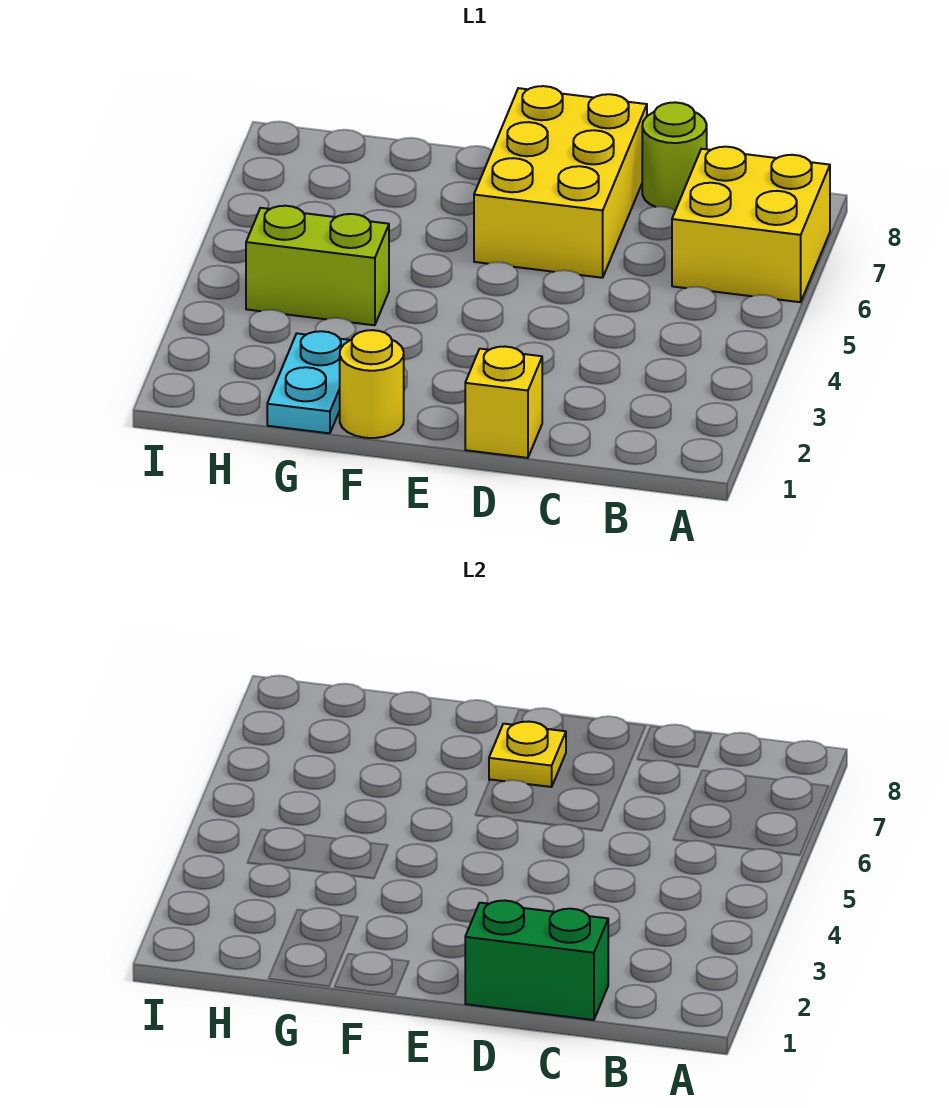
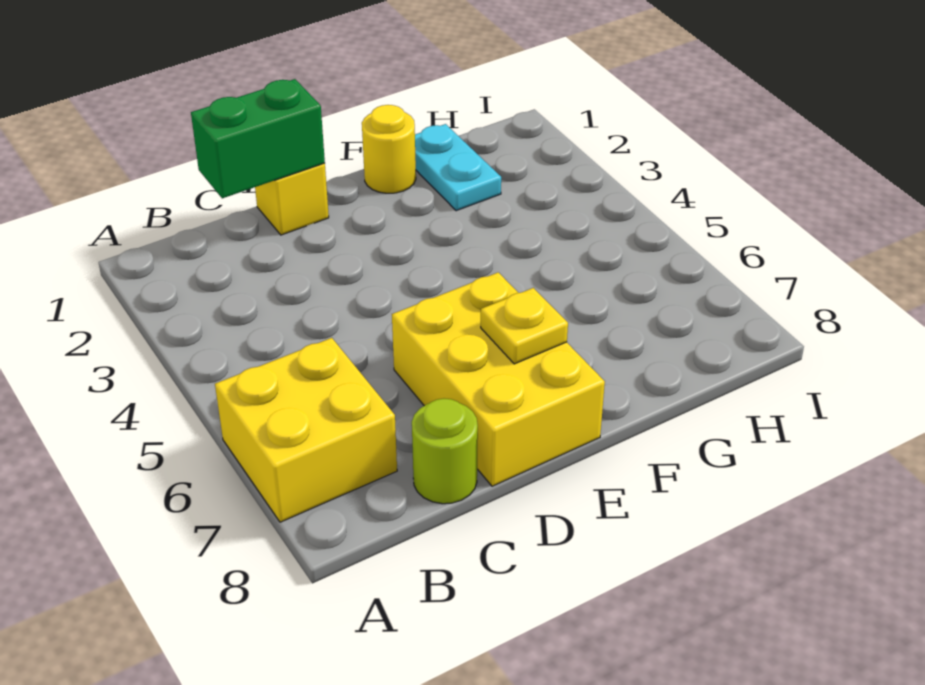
lime 1x2 brick [246,206,389,325] -> none

